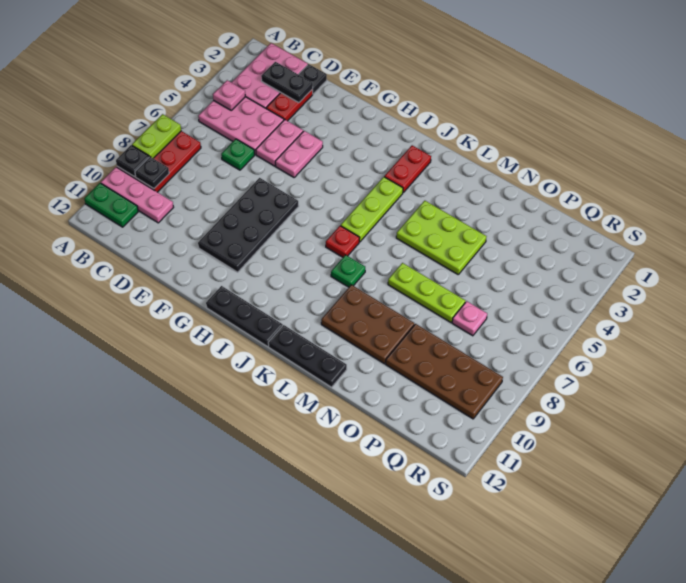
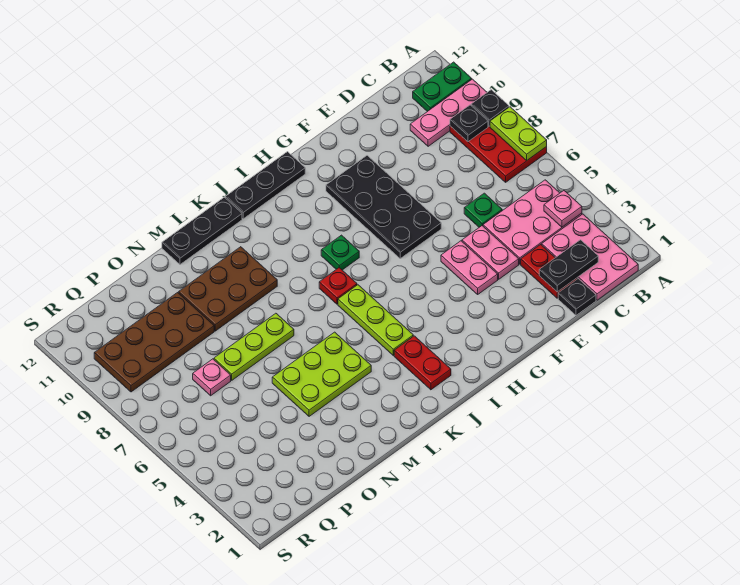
green 1x1 plate [331,255,365,287] -> green 1x1 plate moved to [321,235,359,270]

